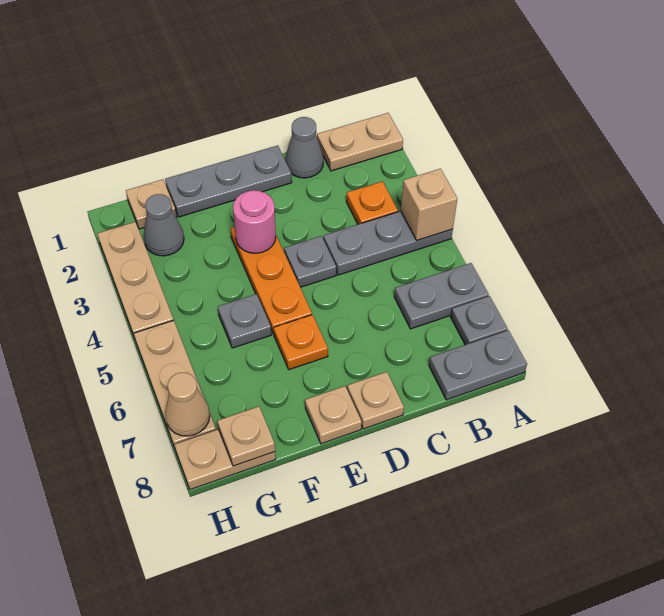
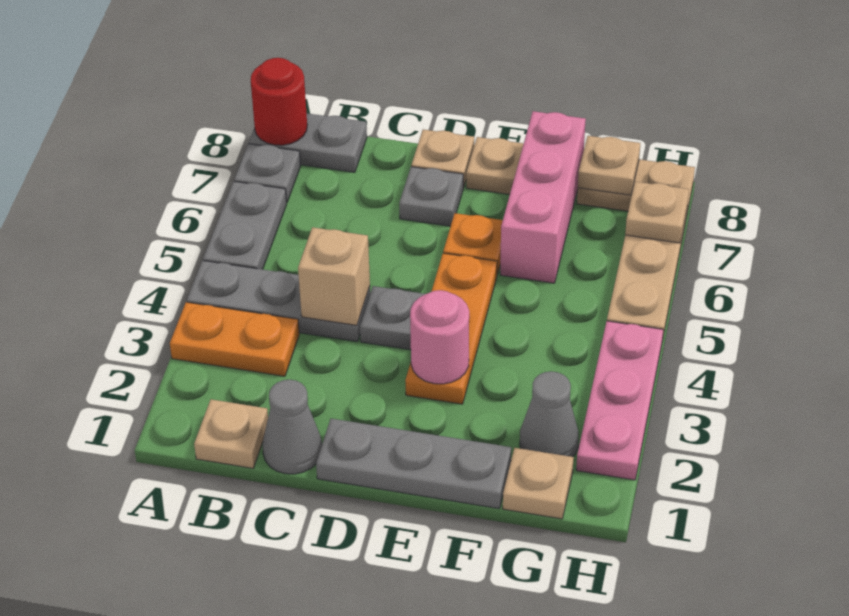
tan 1x2 plate [317,113,403,171] -> tan 1x1 plate [194,399,268,468]
tan 1x1 brick [401,169,457,240] -> tan 1x1 brick moved to [298,227,370,325]
grey 1x2 plate [394,263,489,329] -> grey 1x2 plate turned to [203,181,287,269]
none -> red 1x1 round brick [251,58,307,145]
orange 1x1 plate [346,181,398,224] -> orange 1x2 plate [170,302,299,376]
grey 1x1 plate [218,294,271,348] -> grey 1x1 plate moved to [399,167,463,226]
none -> pink 1x3 brick [500,111,586,283]
tan 1x3 plate [97,222,173,338] -> pink 1x3 plate [576,321,663,480]
tan 1x1 cone [165,373,210,436] -> tan 1x1 plate [625,182,689,243]

